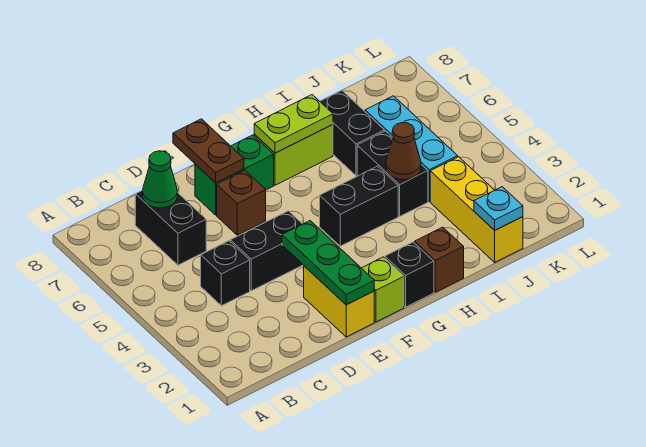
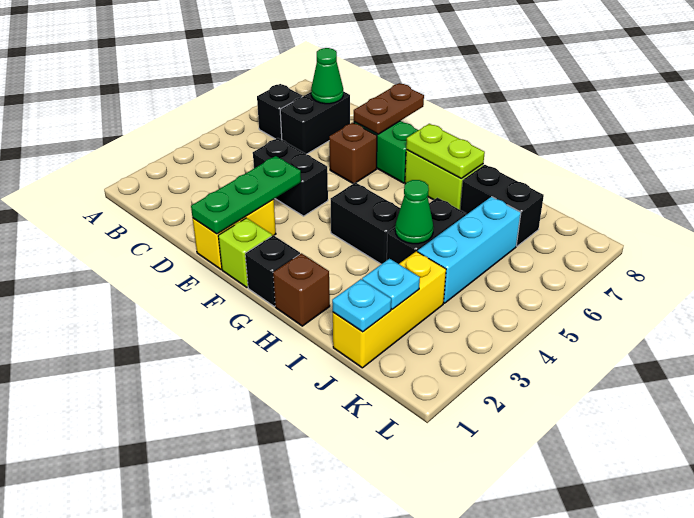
black 1x1 brick [201,241,250,306] -> black 1x1 brick moved to [257,84,302,140]
brown 1x1 cone [386,123,421,180] -> green 1x1 cone [395,180,433,244]
black 1x2 brick [320,90,384,176] -> black 1x2 brick turned to [460,165,544,246]
none -> cyan 1x1 plate [362,259,420,309]

